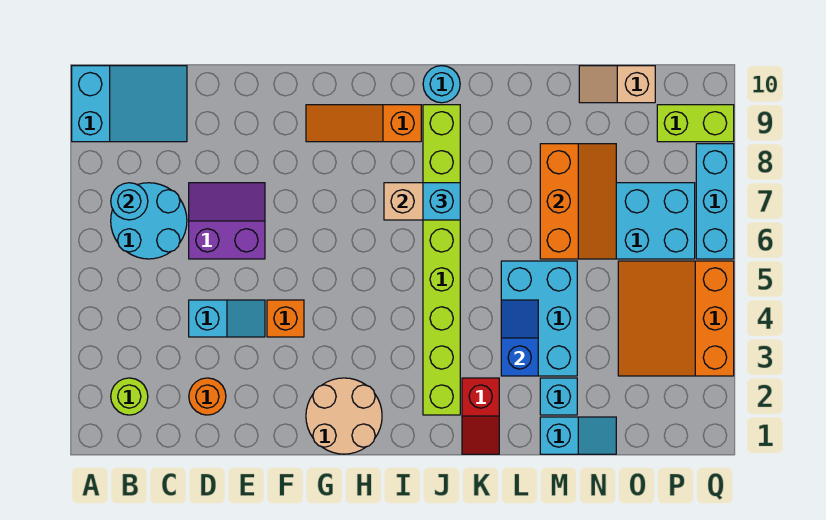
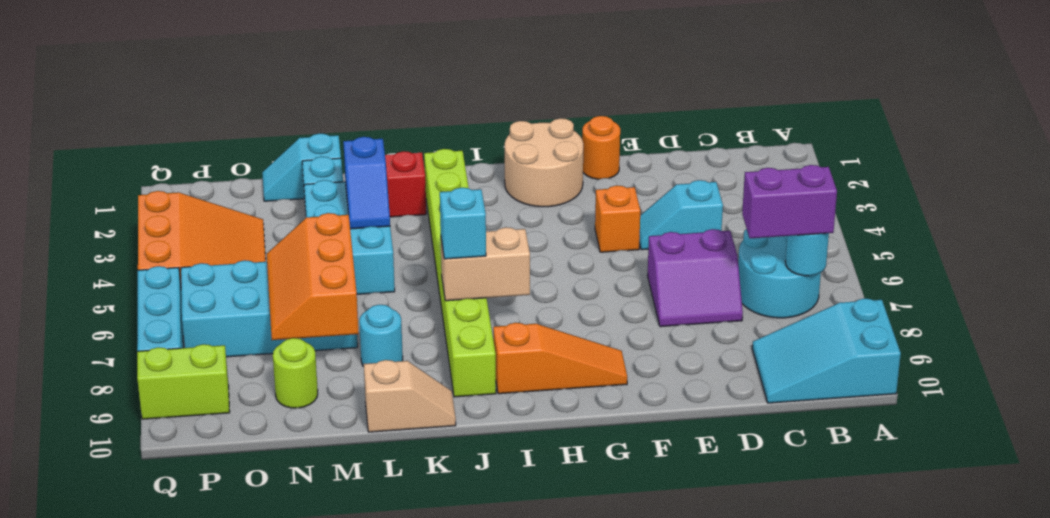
lime 1x1 round brick [111,378,148,415] -> lime 1x1 round brick moved to [273,338,318,408]
none -> purple 1x2 brick [742,165,837,238]
orange 1x1 round brick [189,378,226,415] -> orange 1x1 round brick moved to [582,116,620,179]
cyan 1x1 round brick [423,66,460,103] -> cyan 1x1 round brick moved to [359,305,403,367]
tan 1x2 slope [579,66,655,103] -> tan 1x2 slope moved to [364,360,456,432]

